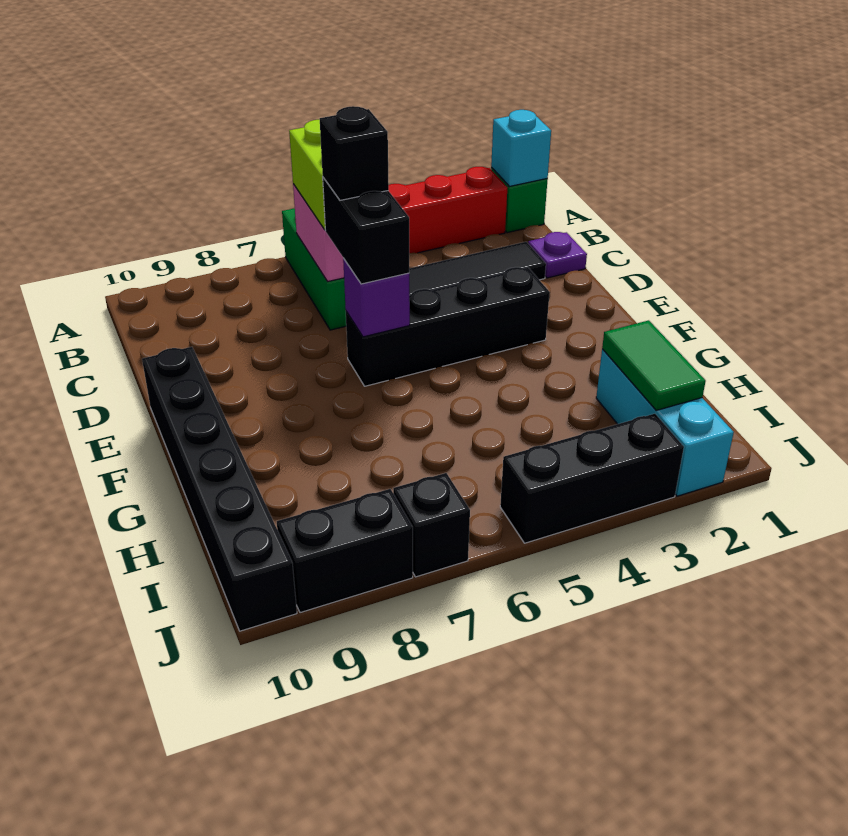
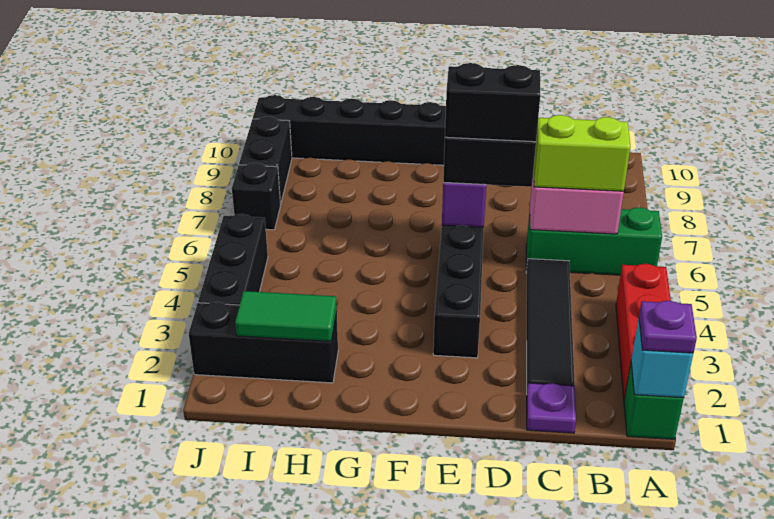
none -> purple 1x1 plate [639,301,697,353]
black 1x1 brick [320,106,389,200] -> black 1x2 brick [445,63,540,142]
cyan 1x3 brick [596,349,734,496] -> black 1x3 brick [189,302,338,383]

